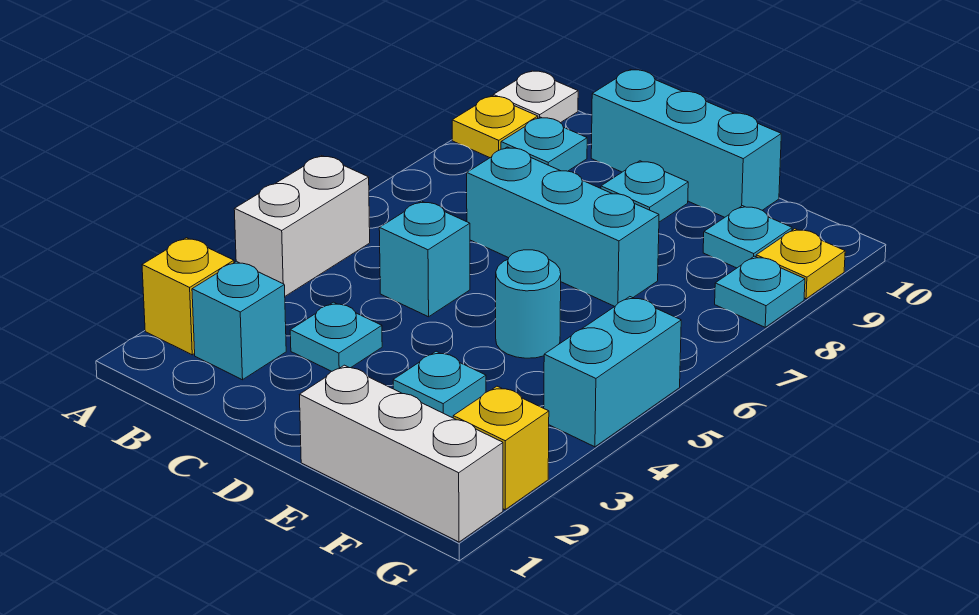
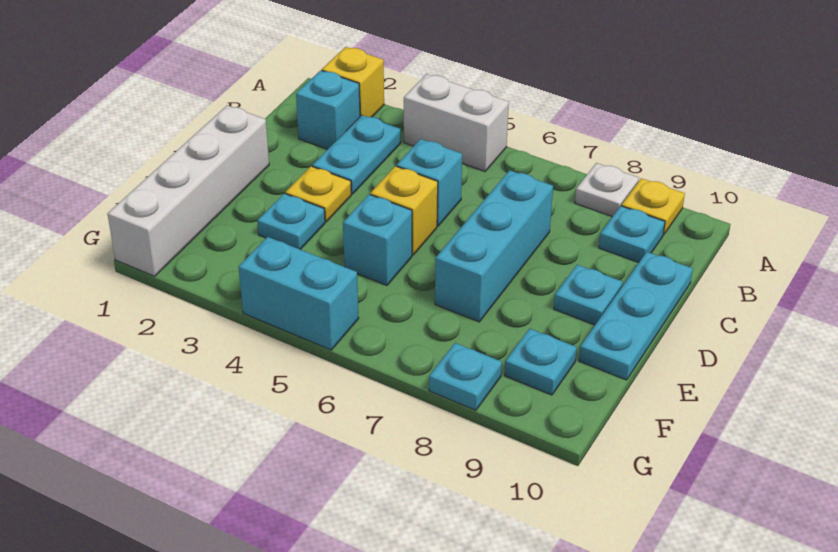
white 1x1 plate [493,71,578,123] -> white 1x1 plate moved to [575,163,639,217]
cyan 1x1 plate [290,302,382,371] -> cyan 1x2 plate [312,115,401,194]
cyan 1x3 brick [591,69,781,217] -> cyan 1x3 plate [579,252,693,380]
white 1x3 brick [299,365,503,542] -> white 1x4 brick [108,105,269,276]
cyan 1x1 round brick [496,250,561,358] -> cyan 1x1 brick [343,195,412,285]
yellow 1x1 brick [453,386,549,510] -> yellow 1x1 brick moved to [370,166,438,255]
yellow 1x1 plate [756,229,845,299] -> yellow 1x1 plate moved to [285,166,351,222]

